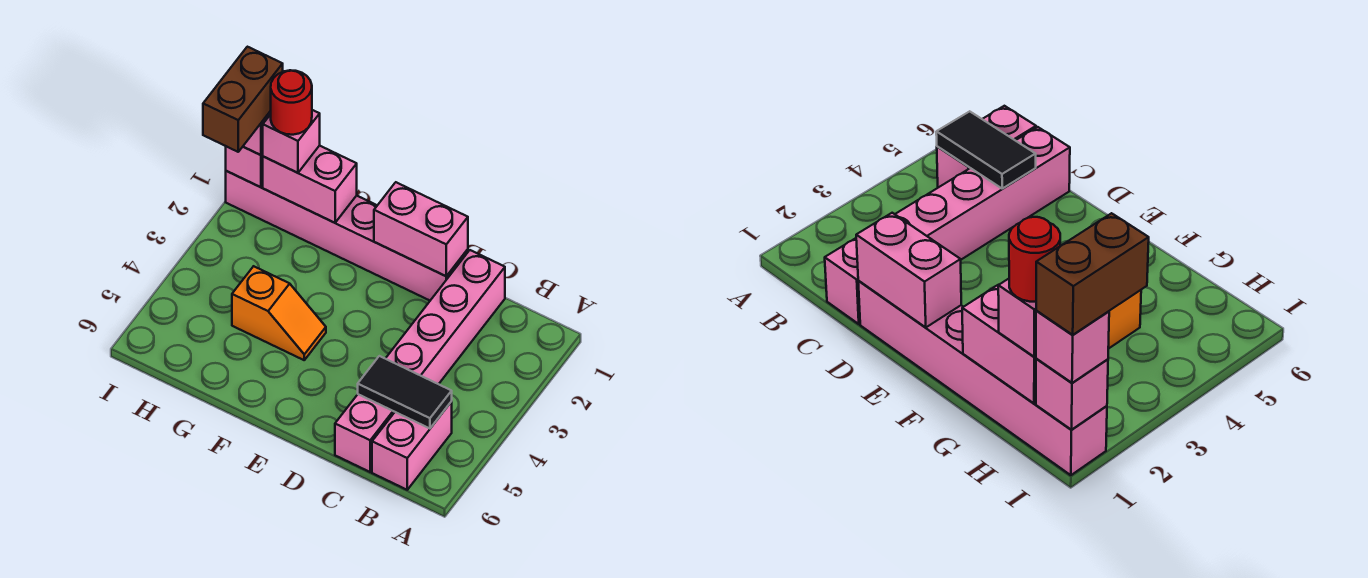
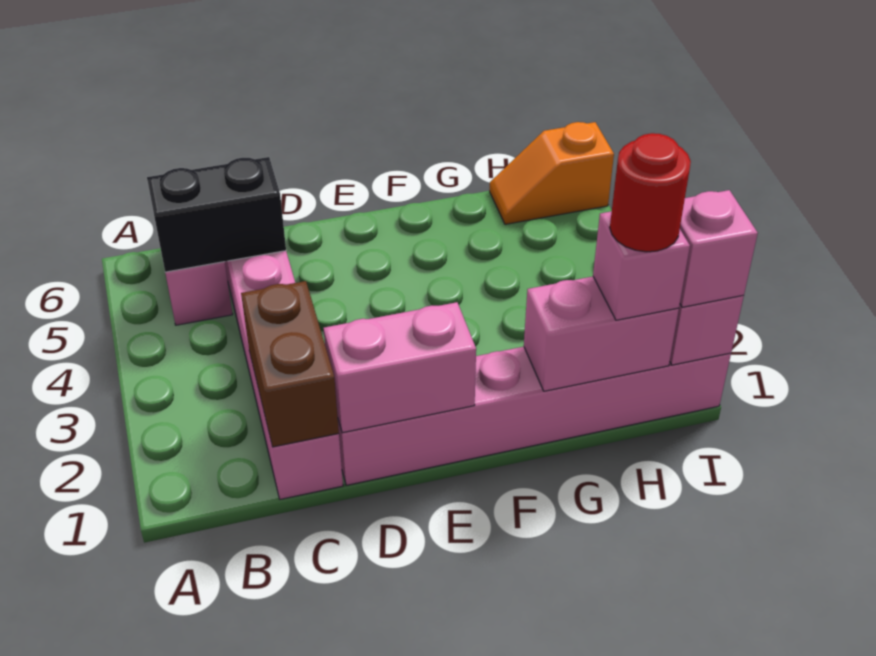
black 1x2 tile [358,356,452,428] -> black 1x2 brick [147,157,286,272]
orange 1x2 slope [232,266,326,360] -> orange 1x2 slope moved to [490,122,614,224]
brown 1x2 brick [203,47,283,152] -> brown 1x2 brick moved to [241,281,339,447]

